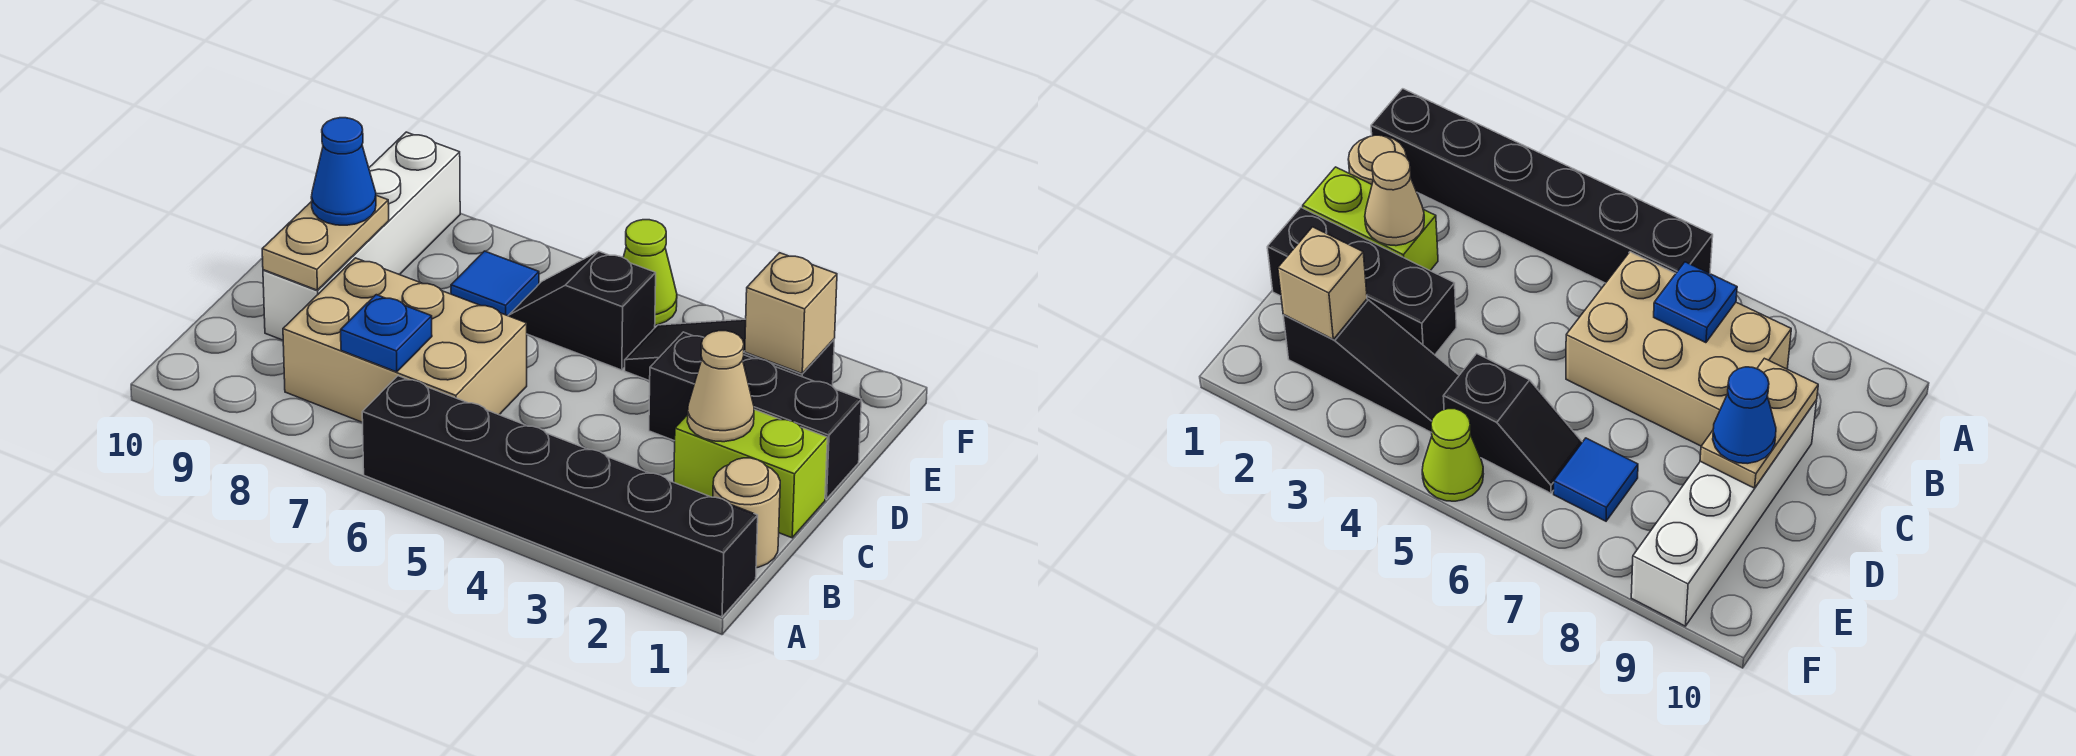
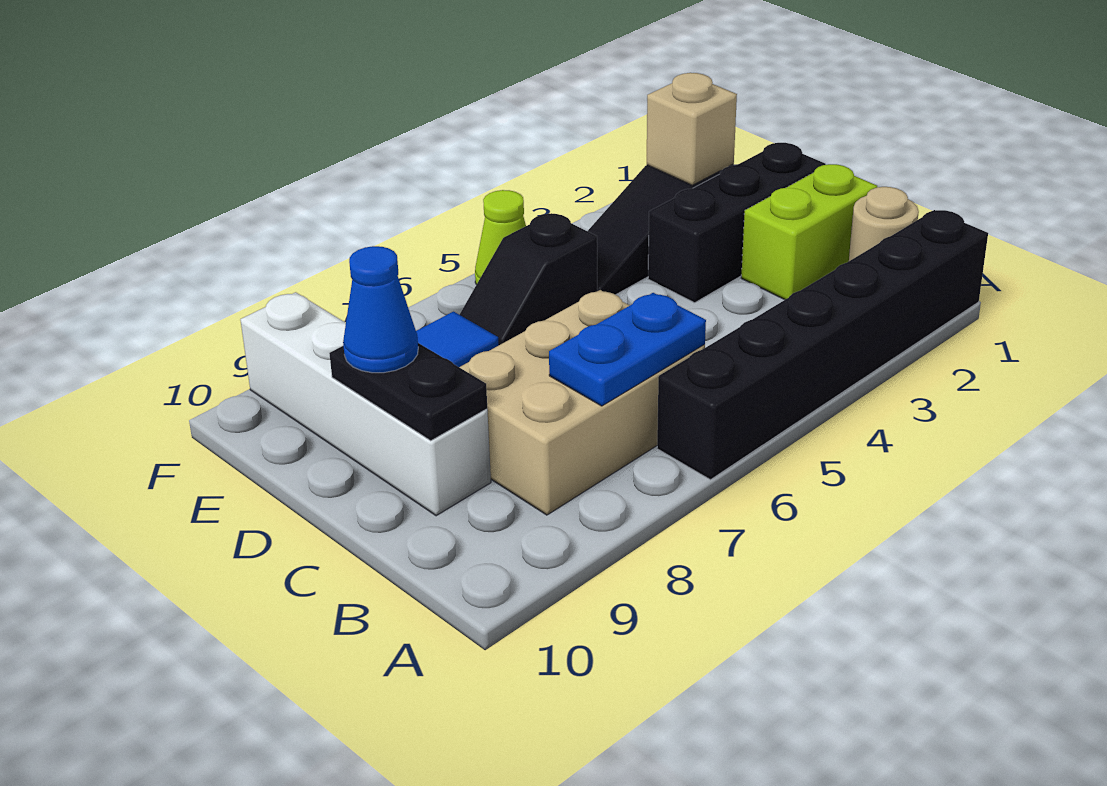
blue 1x1 plate [341,295,432,372] -> blue 1x2 plate [549,293,706,406]
tan 1x1 cone [687,331,754,442] -> none
tan 1x2 plate [262,195,389,290] -> black 1x2 plate [329,343,487,441]

